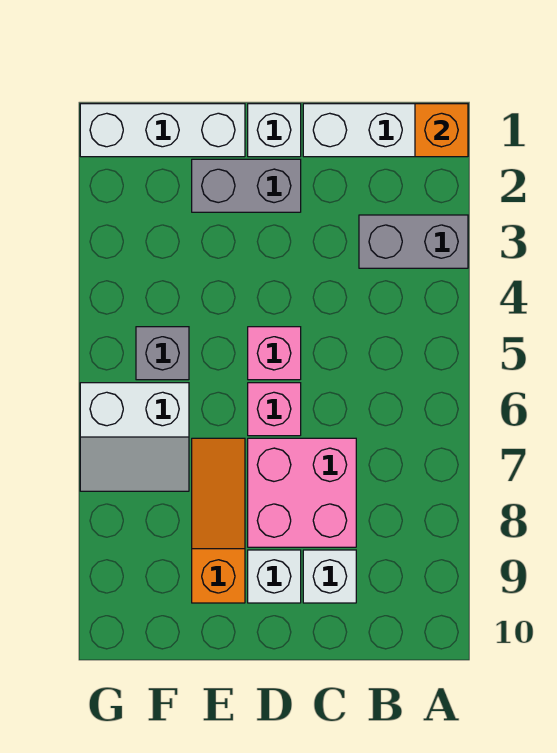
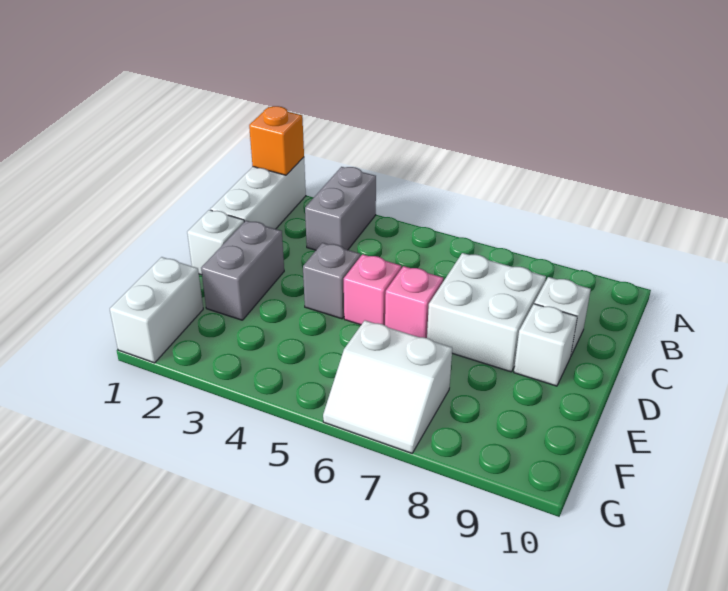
pink 2x2 brick [248,438,356,547] -> white 2x2 brick [427,253,546,372]
white 1x3 brick [80,104,245,157] -> white 1x2 brick [110,257,203,363]
orange 1x3 slope [192,438,245,603] -> none
grey 1x1 brick [136,327,189,380] -> grey 1x1 brick moved to [303,243,360,319]
white 2x2 slope [80,383,189,491] -> white 2x2 slope turned to [323,320,452,453]

